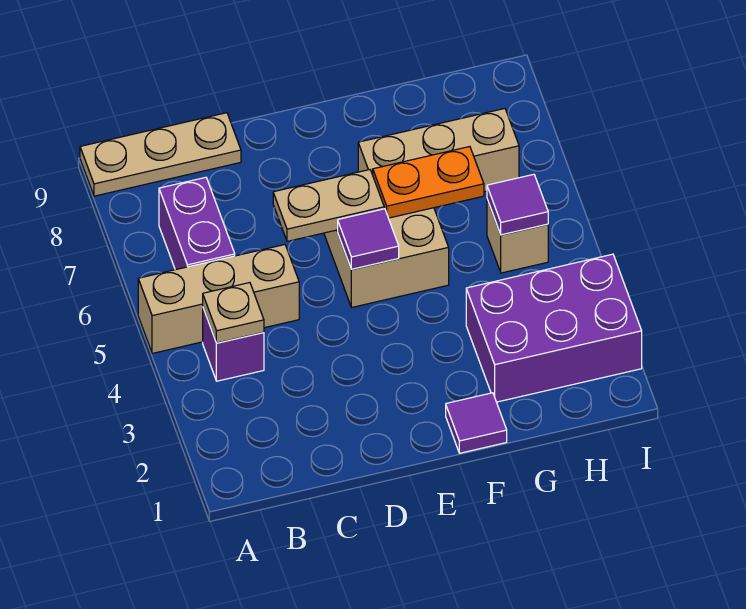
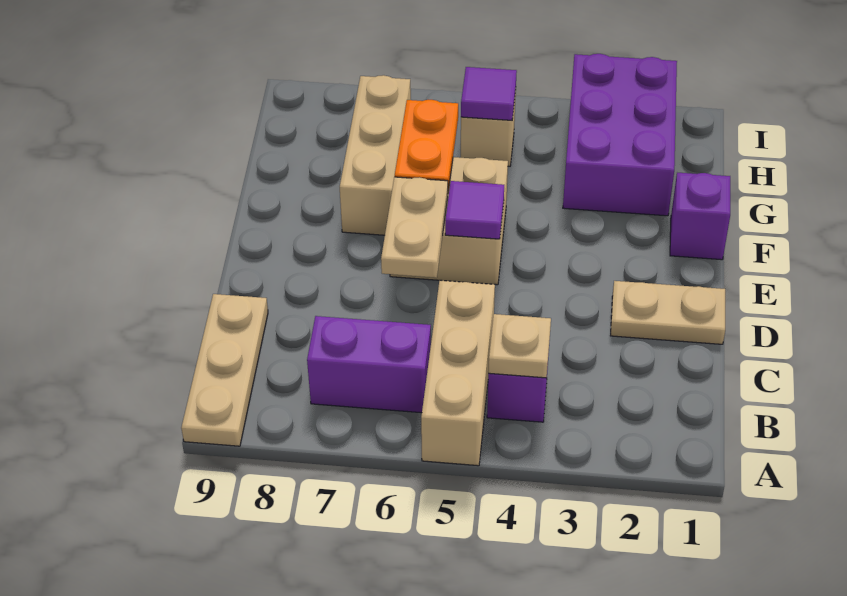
none -> tan 1x2 plate [611,281,725,344]
purple 1x1 tile [446,393,507,453] -> purple 1x1 brick [670,173,730,260]

